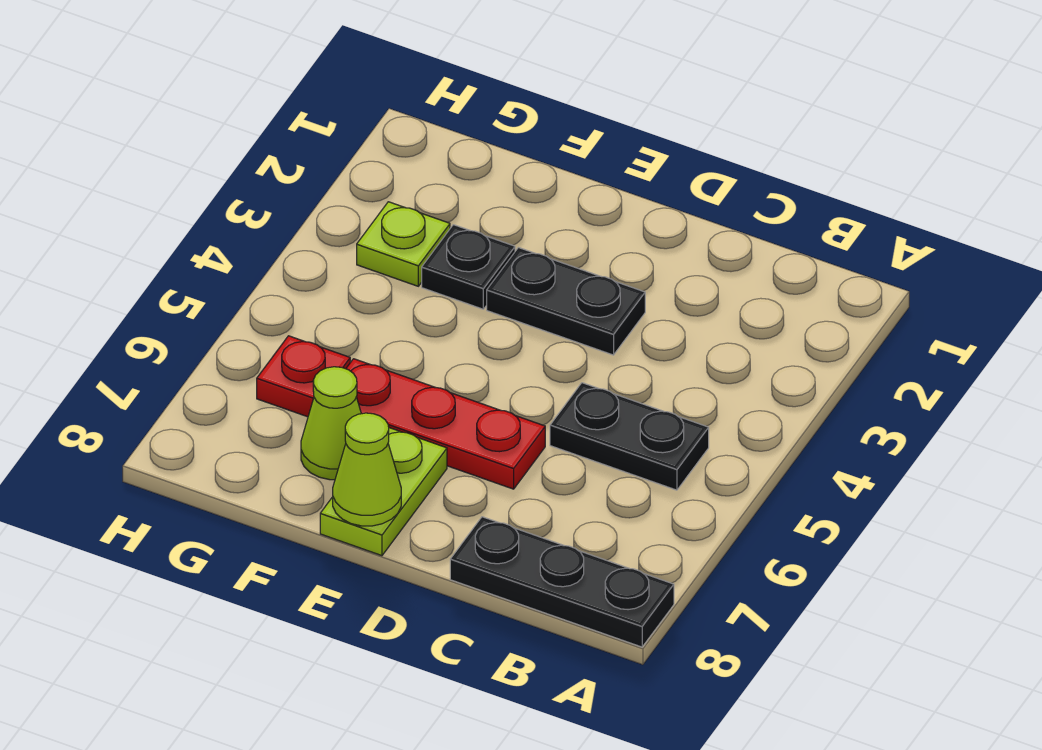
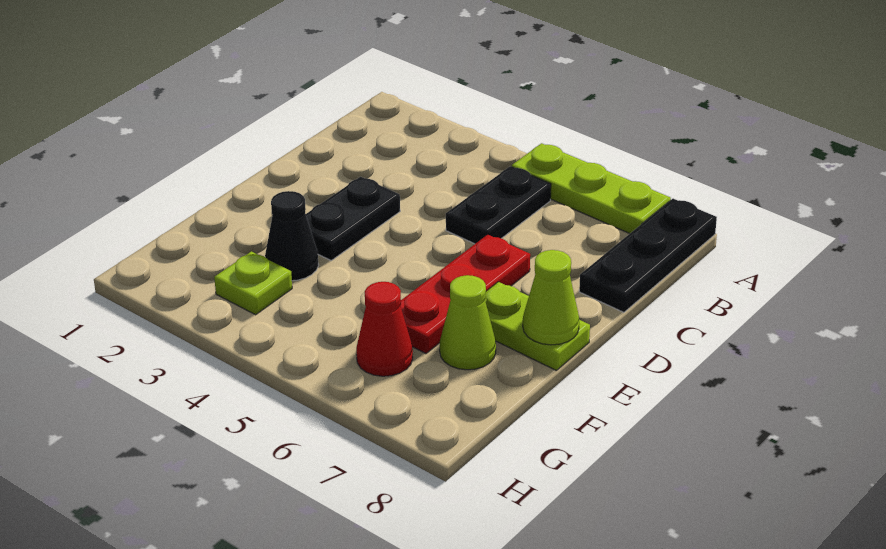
none -> lime 1x3 plate [512,143,671,234]
black 1x1 plate [422,225,515,309] -> black 1x1 cone [265,191,318,281]
red 1x1 plate [257,336,350,417] -> red 1x1 cone [356,282,413,376]

